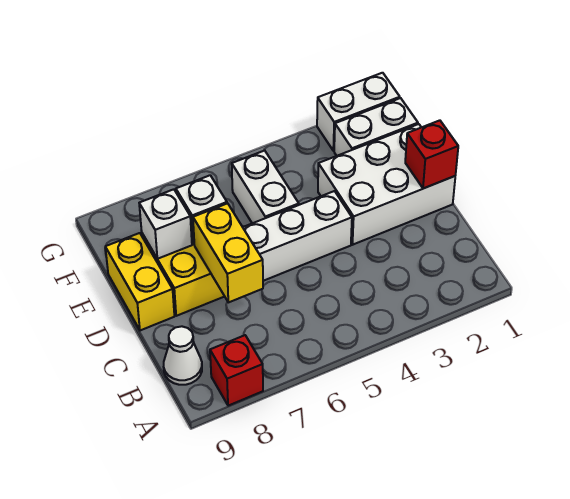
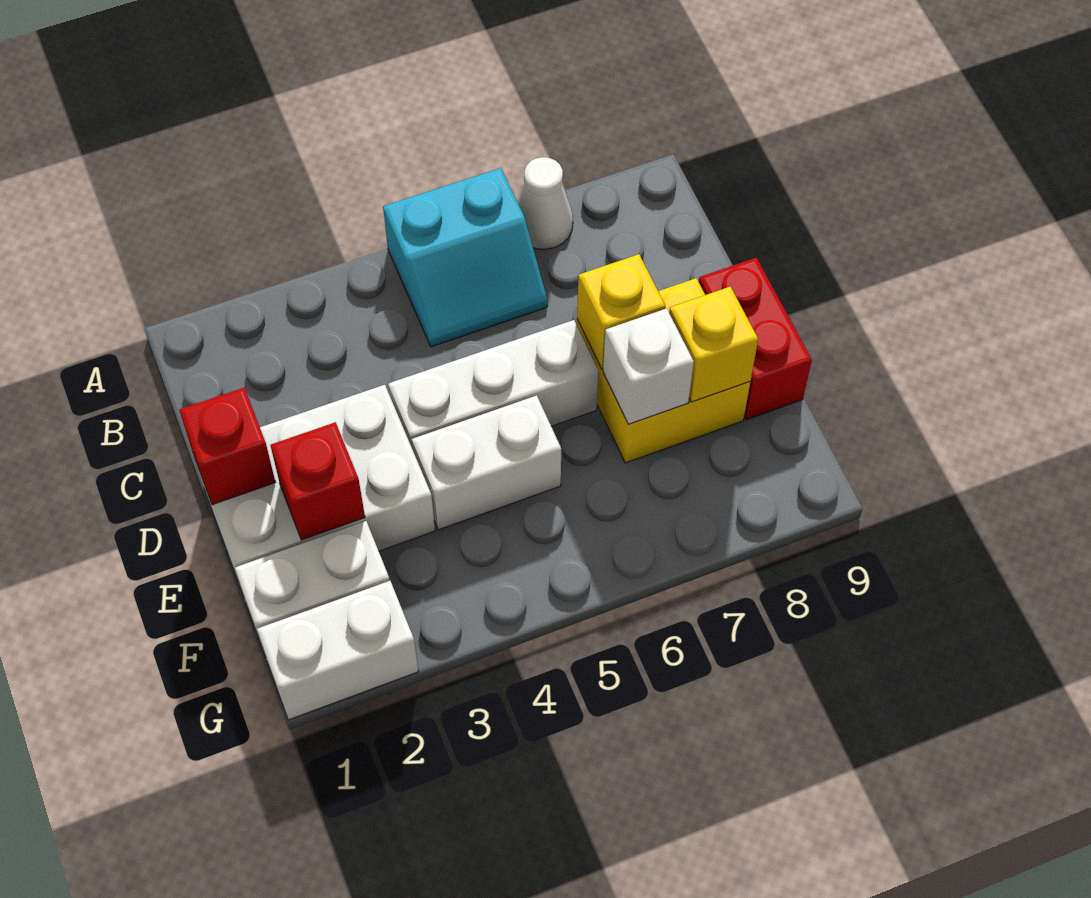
none -> cyan 2x2 slope [383,168,548,347]
red 1x1 brick [210,335,263,406] -> red 1x1 brick moved to [270,422,365,540]
white 1x1 cone [164,326,202,385] -> white 1x1 cone moved to [518,157,573,249]
yellow 1x2 brick [193,203,263,302] -> yellow 1x1 brick [577,254,665,369]
yellow 1x2 brick [105,233,174,330] -> red 1x2 brick [699,258,812,420]
white 1x2 brick [232,151,299,223] -> white 1x2 brick turned to [412,395,561,530]
white 1x1 brick [139,189,192,259] -> yellow 1x1 brick [669,287,758,402]

